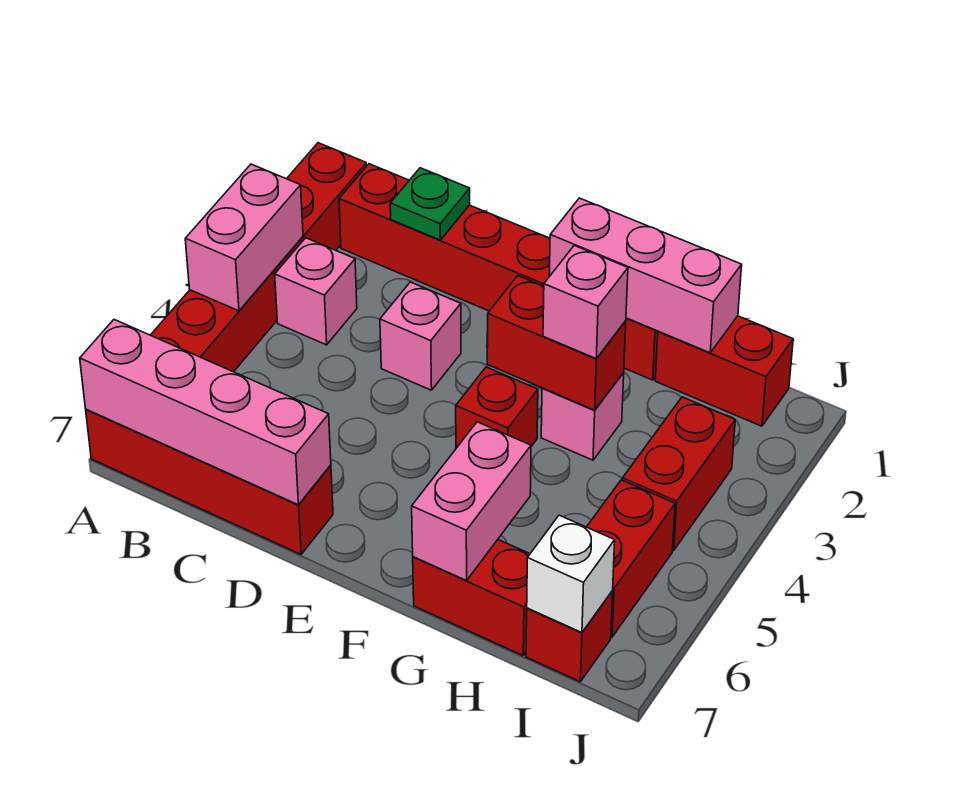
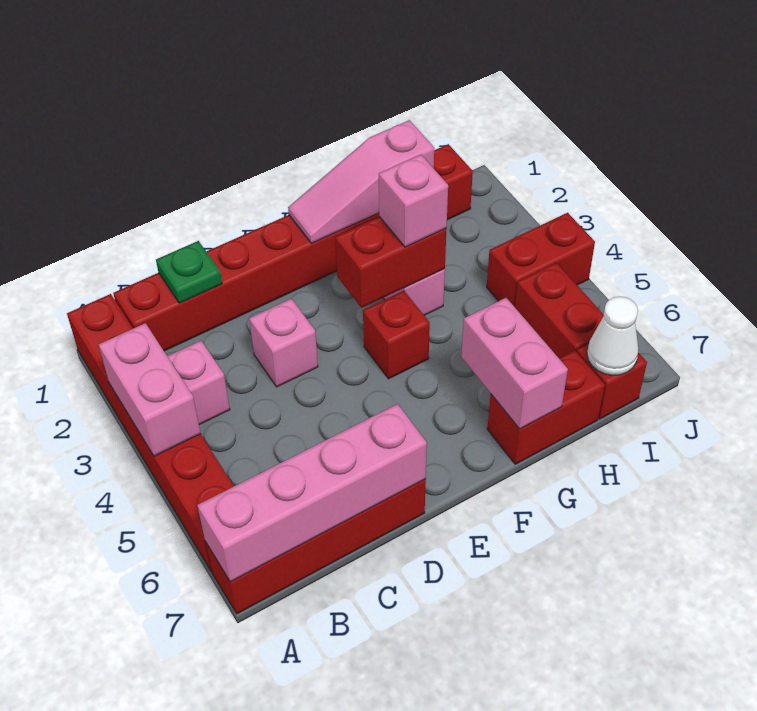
pink 1x3 brick [549,198,742,353] -> pink 1x3 slope [288,120,434,243]
red 1x2 brick [622,397,735,550] -> red 1x2 brick turned to [487,213,595,307]
white 1x1 brick [527,515,615,633] -> white 1x1 cone [587,296,639,375]

